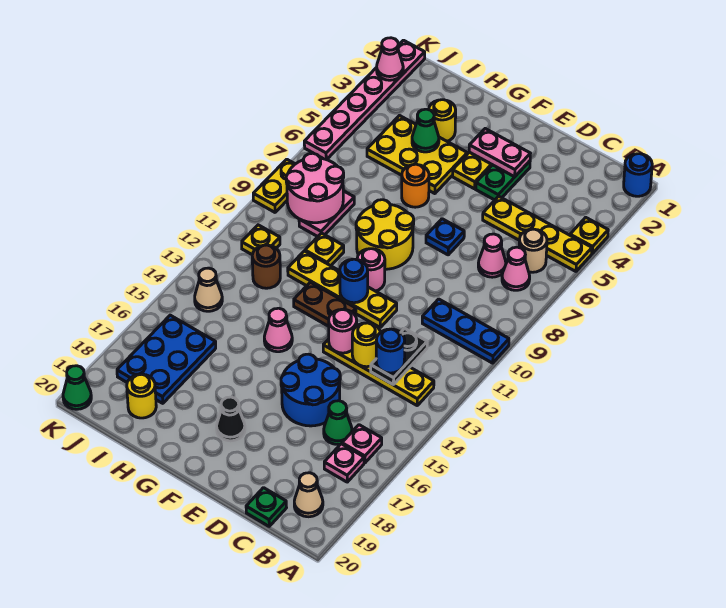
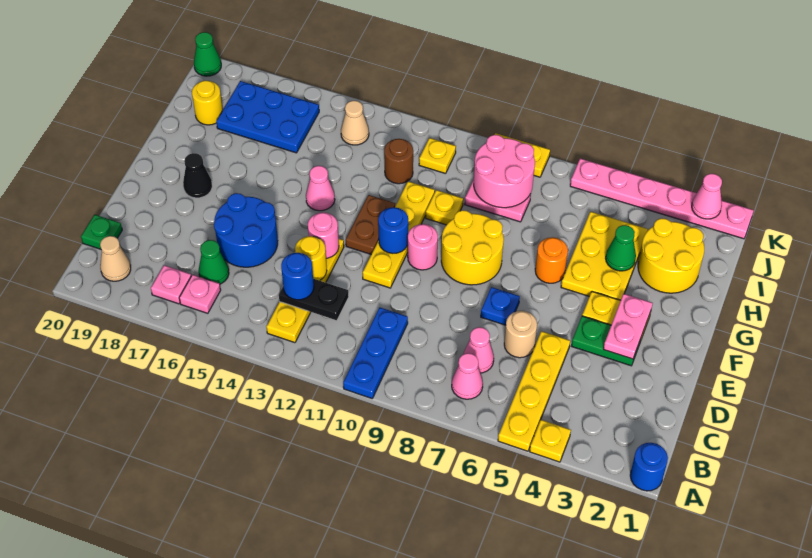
tan 1x1 round brick [519,229,547,272] -> tan 1x1 round brick moved to [504,311,537,358]
yellow 1x1 round brick [429,100,456,141] -> yellow 2x2 round brick [638,218,704,293]

